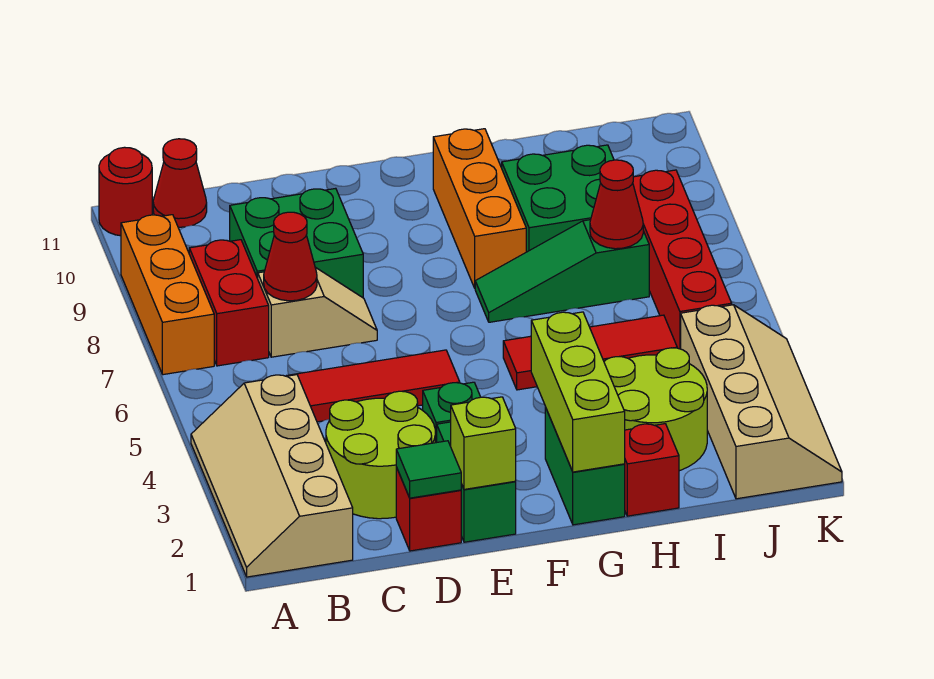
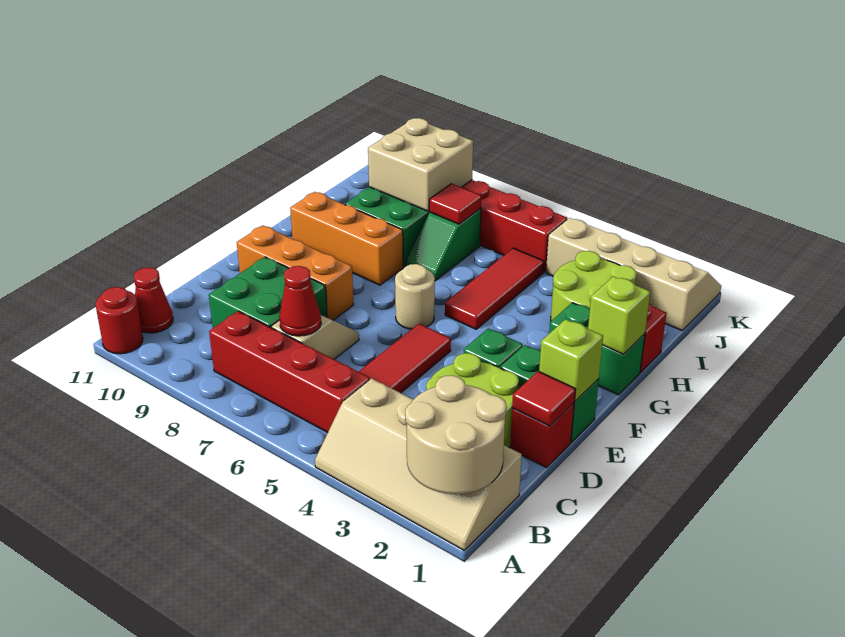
none -> tan 2x2 round brick [405,375,507,494]
orange 1x3 brick [121,215,214,375] -> orange 1x3 brick moved to [237,225,354,320]
red 1x2 brick [189,240,269,366] -> red 1x4 brick [209,311,370,432]
green 1x1 tile [396,441,461,498] -> red 1x1 tile [512,371,576,426]
none -> tan 1x1 round brick [395,264,435,329]
lime 1x3 brick [531,312,625,472] -> lime 1x1 brick [588,276,650,354]
green 1x3 slope [475,220,649,322] -> green 1x2 slope [406,209,481,281]
red 1x1 cone [590,160,643,249] -> red 1x1 tile [429,184,481,224]
none -> tan 2x2 brick [368,118,473,211]

